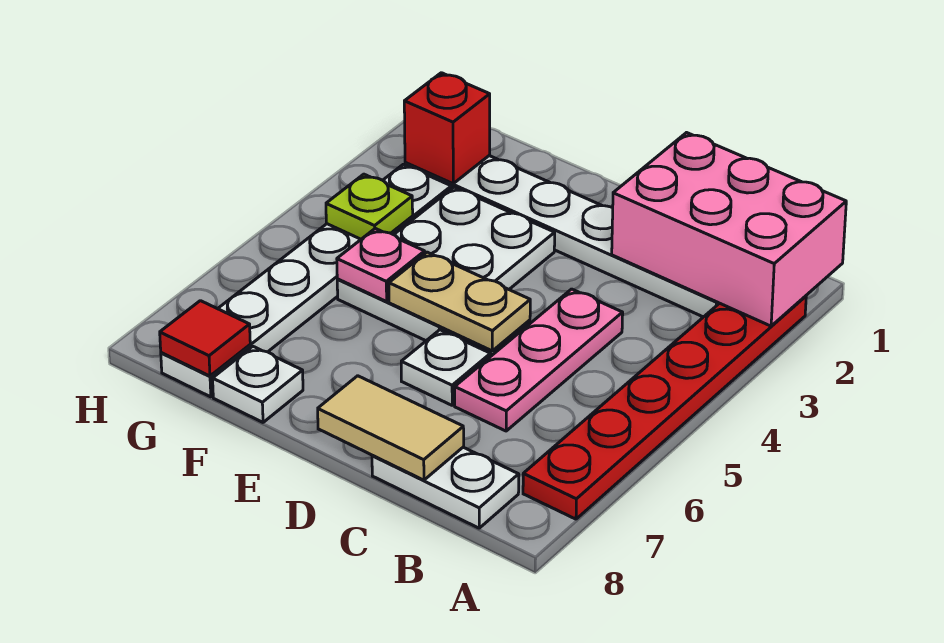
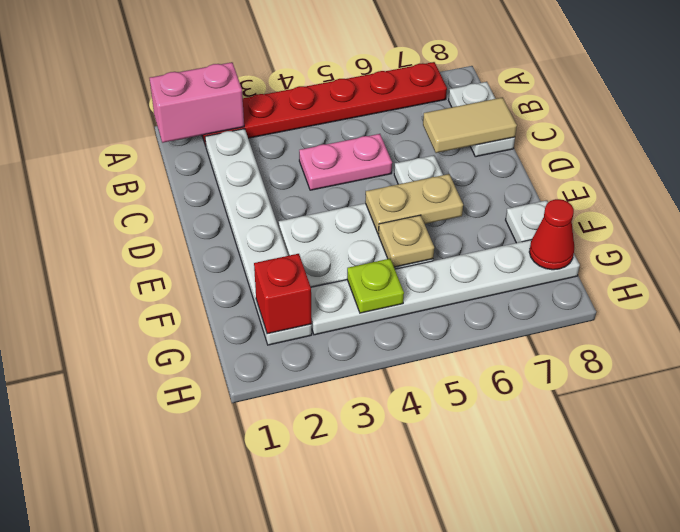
pink 2x3 brick [612,133,846,326] -> pink 1x2 brick [150,62,244,143]
pink 1x3 plate [455,289,623,431] -> pink 1x2 plate [299,134,392,190]
tan 1x2 tile [318,376,464,480] -> tan 1x2 tile turned to [423,97,517,153]
tan 1x2 plate [389,252,530,351] -> tan 1x2 plate turned to [365,174,463,234]
pink 1x1 plate [337,228,425,302] -> tan 1x1 plate [378,215,434,267]
red 1x1 tile [160,301,250,376] -> red 1x1 cone [529,199,574,270]

